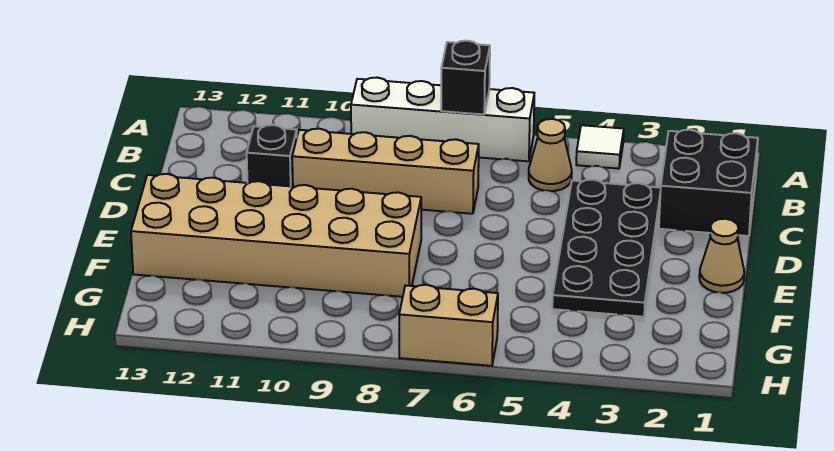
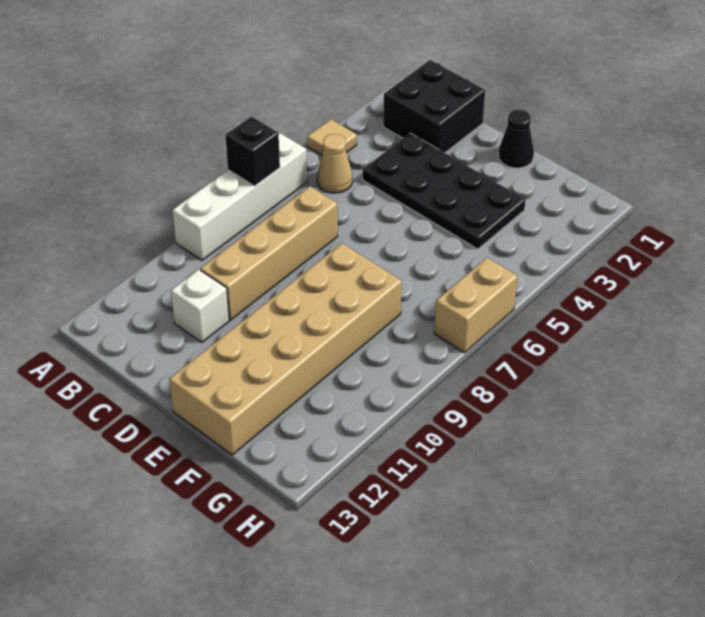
white 1x1 tile [576,125,624,169] -> tan 1x1 tile [307,119,357,155]
black 1x1 brick [247,125,297,187] -> white 1x1 brick [171,270,229,342]
tan 1x1 cone [699,219,744,293] -> black 1x1 cone [498,110,534,168]

